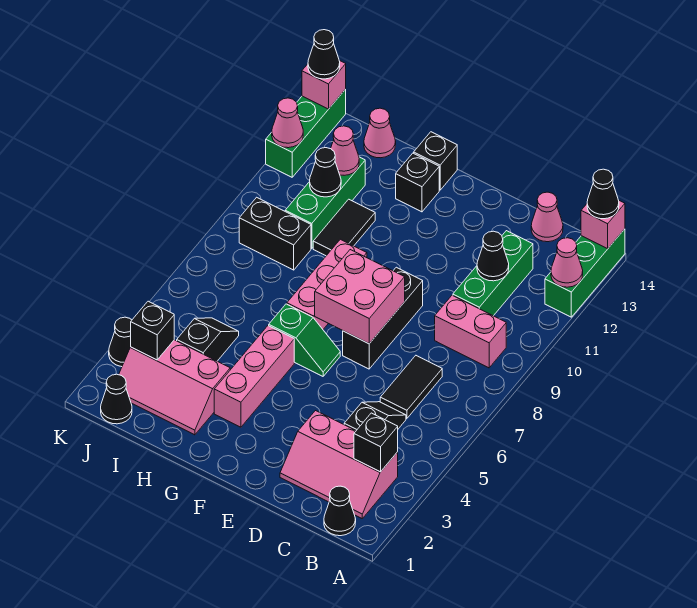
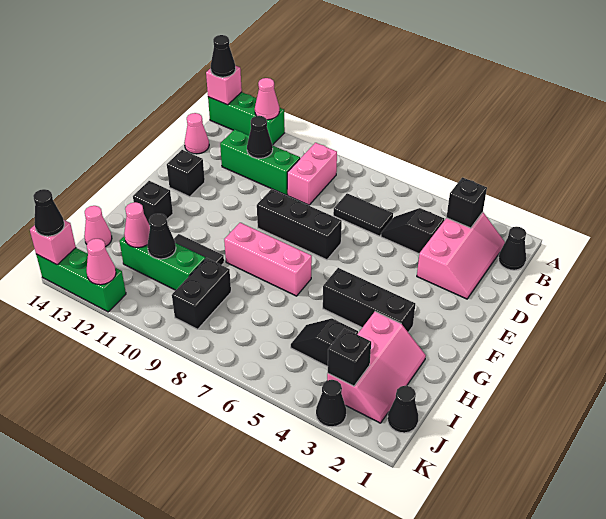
pink 2x2 brick [315,250,405,344] -> none
green 1x2 slope [269,304,340,376] -> none
pink 1x3 brick [214,326,294,427] -> black 1x3 brick [323,268,415,332]
black 1x1 brick [414,132,457,190] -> black 1x1 brick moved to [167,150,205,197]

